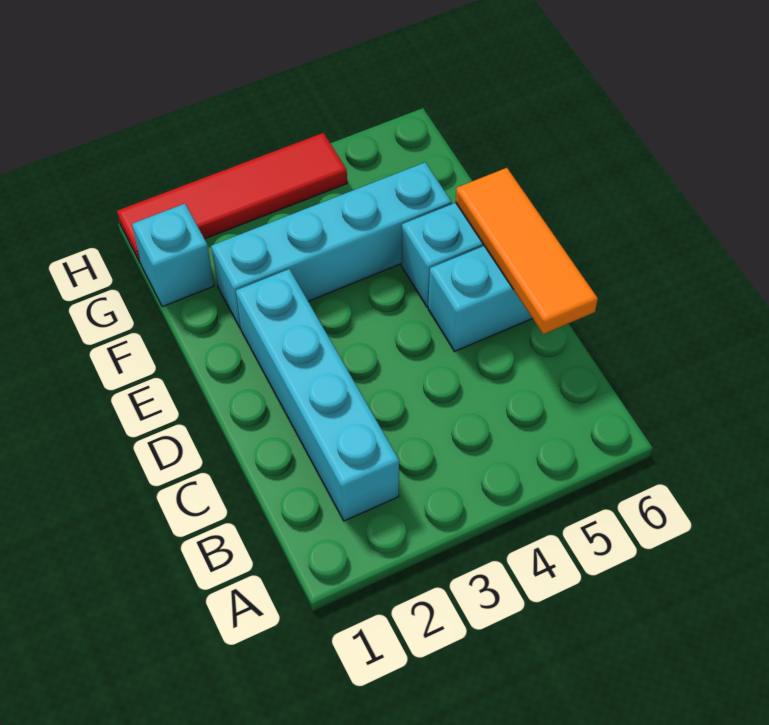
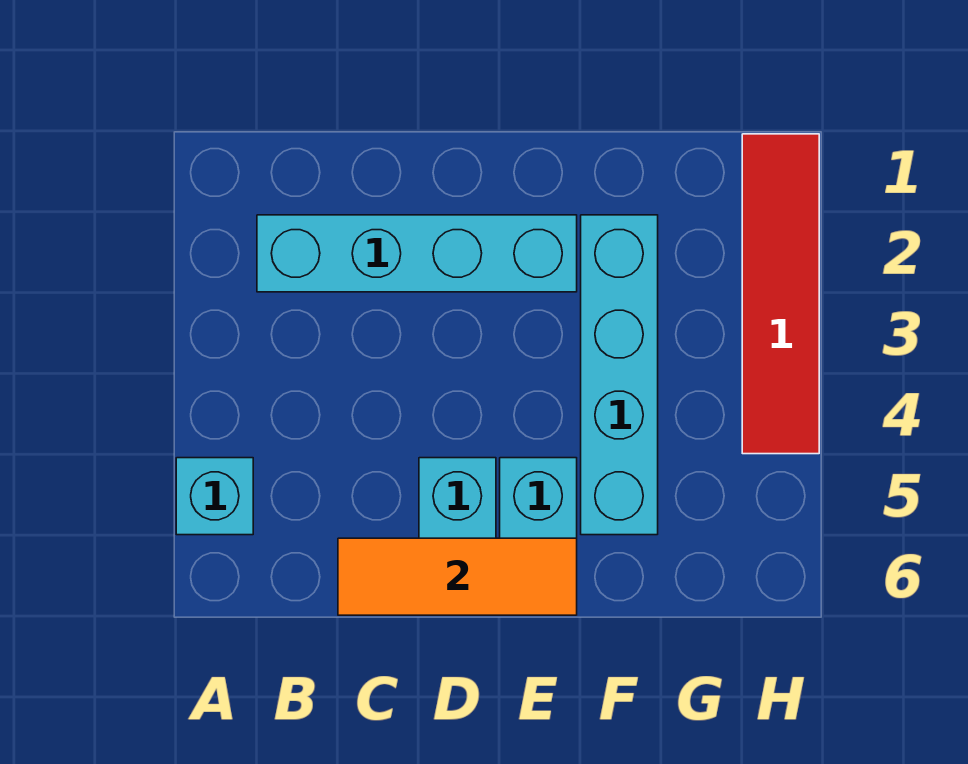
cyan 1x1 brick [132,204,214,307] -> cyan 1x1 brick moved to [176,458,253,535]

